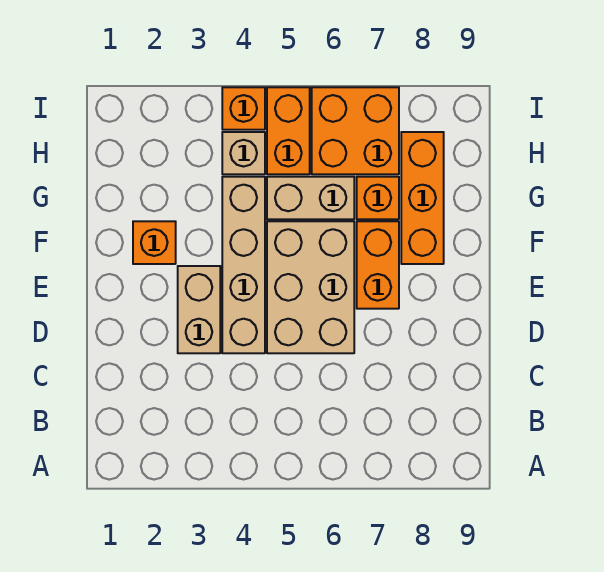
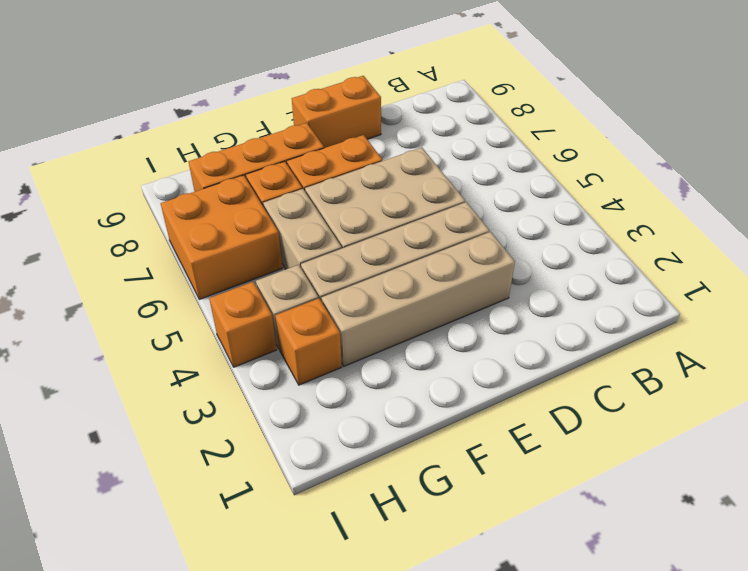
tan 1x2 brick [178,266,220,353] -> tan 1x4 brick [322,232,515,366]
orange 1x1 brick [133,221,176,264] -> orange 1x1 brick moved to [275,298,342,385]
orange 1x2 brick [267,87,310,174] -> orange 1x2 brick moved to [292,76,381,148]

